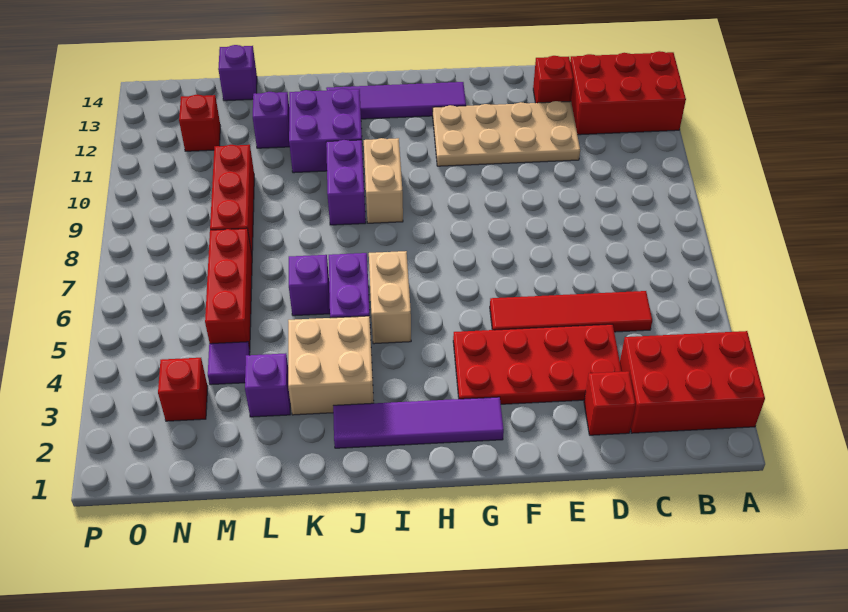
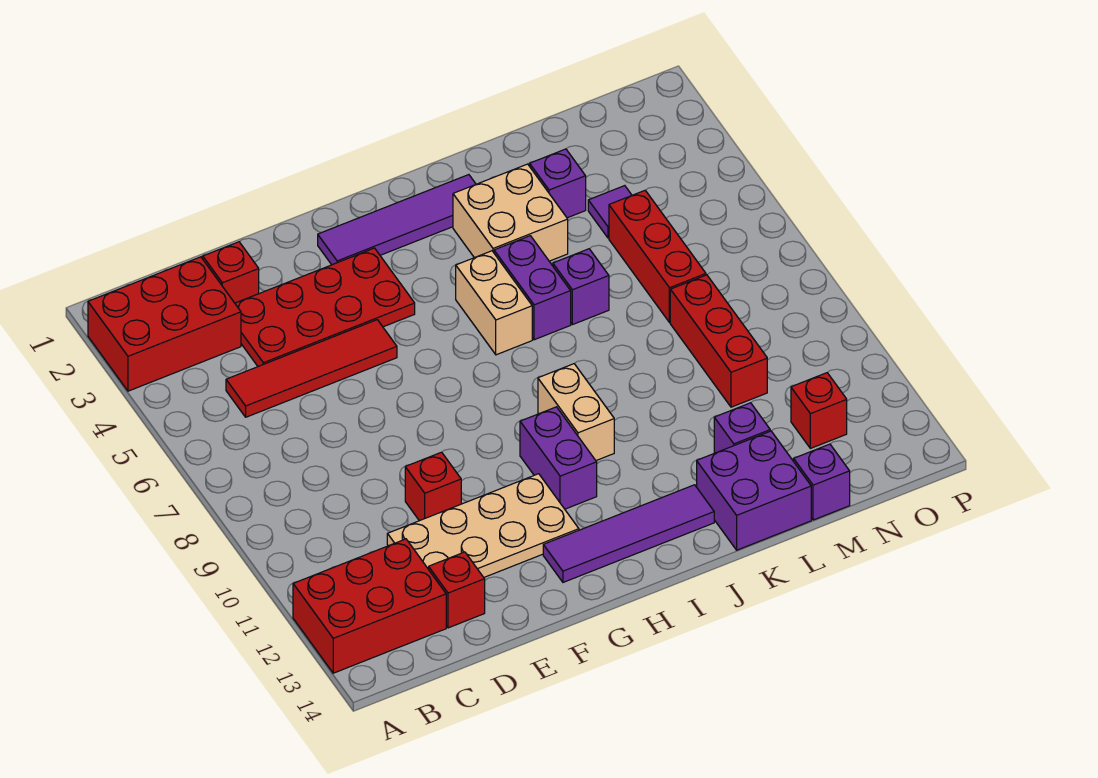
purple 1x2 brick [326,140,366,225] -> purple 1x2 brick moved to [520,407,597,509]
purple 2x2 brick [289,89,363,173] -> purple 2x2 brick moved to [697,431,811,550]
red 1x1 brick [158,358,208,421] -> red 1x1 brick moved to [405,452,461,521]

